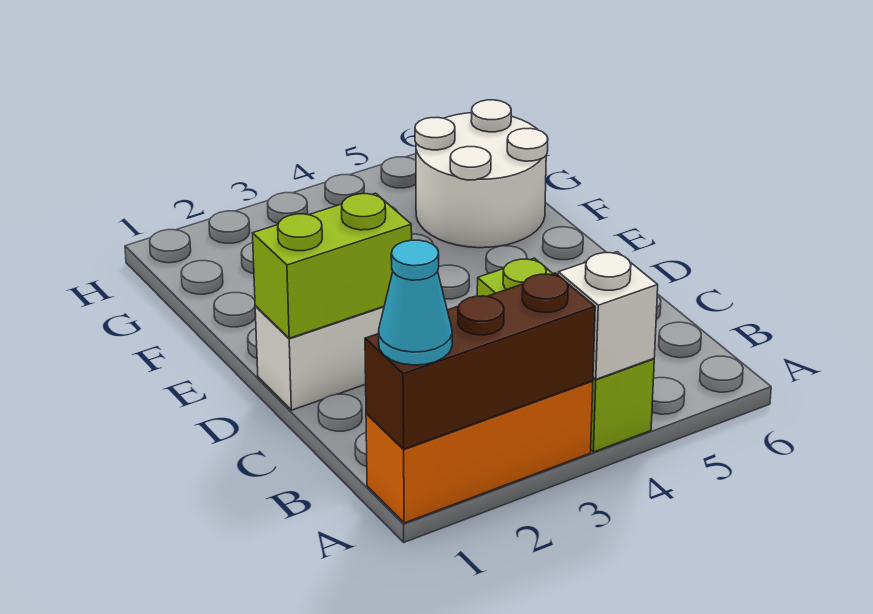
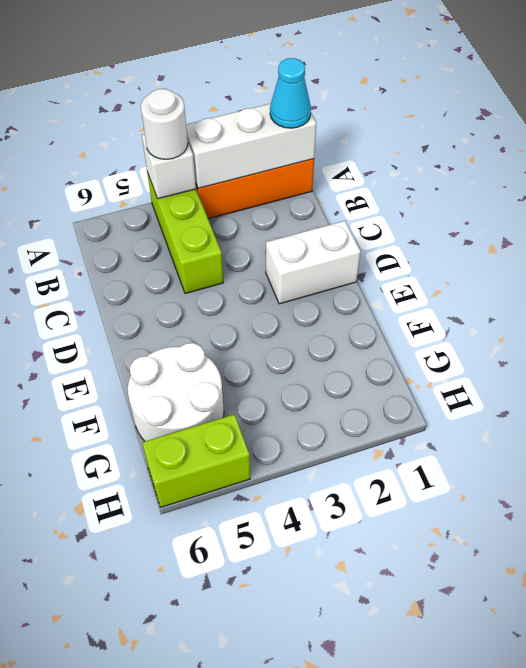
brown 1x3 brick [365,273,595,449] -> white 1x3 brick [186,104,316,188]
none -> white 1x1 round brick [141,89,188,159]
lime 1x2 brick [253,193,412,338] -> lime 1x2 brick moved to [142,414,250,507]

